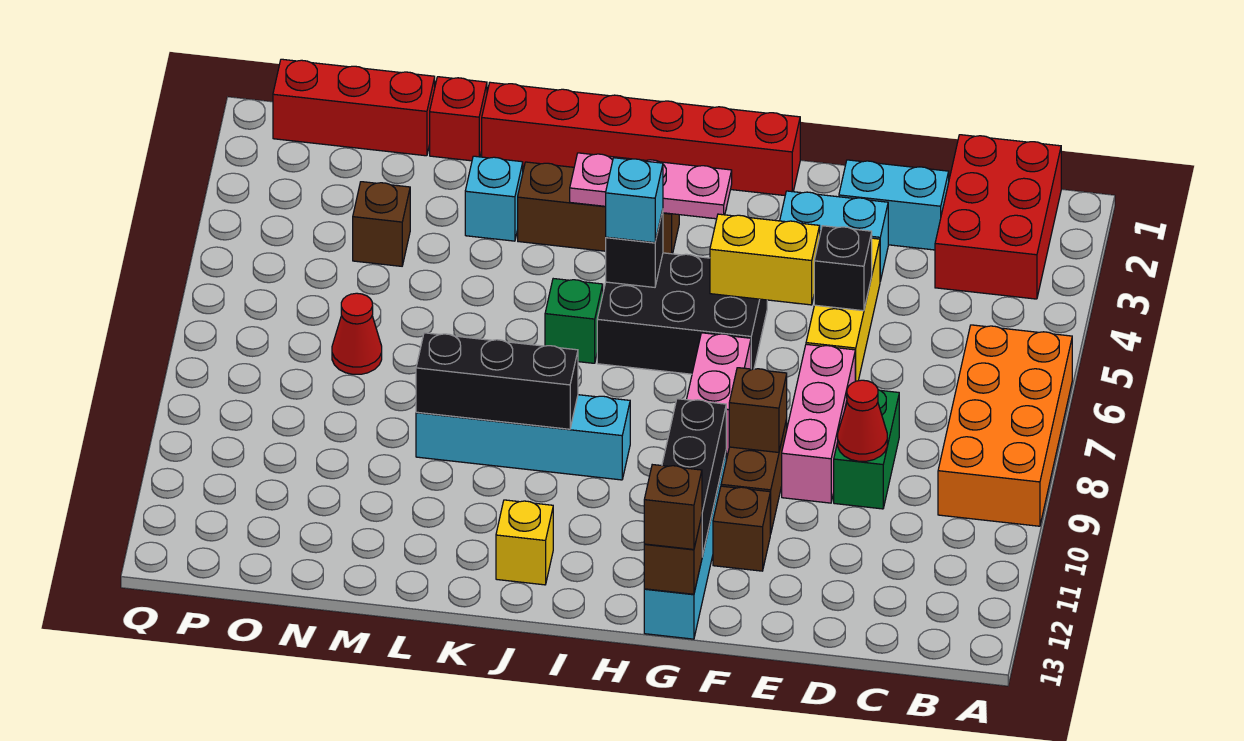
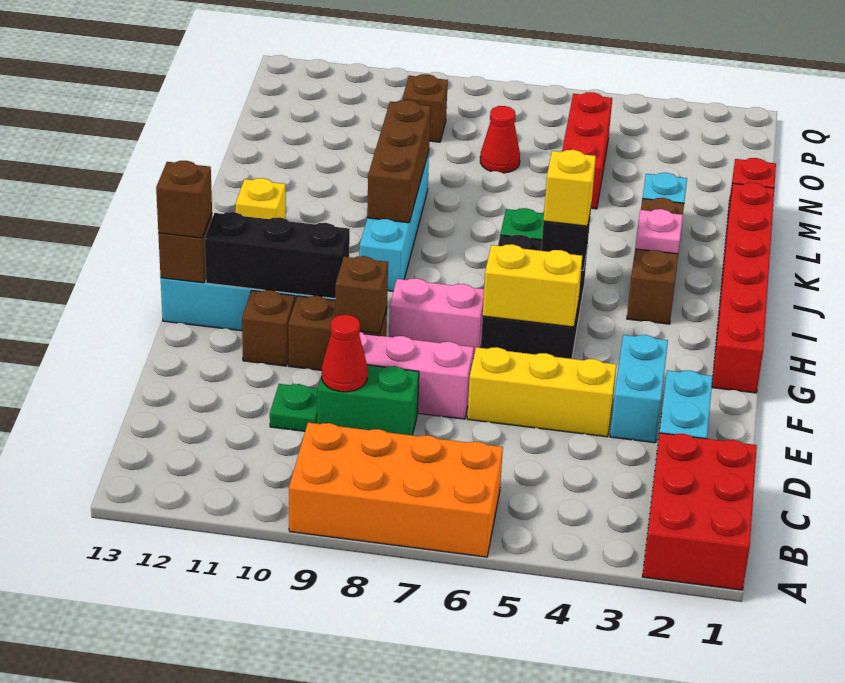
red 2x3 brick [935,135,1061,299] -> red 2x3 brick turned to [642,433,757,590]
none -> green 1x1 plate [270,384,318,431]
black 1x1 brick [814,226,872,311] -> none
yellow 1x2 brick [710,214,820,305] -> yellow 1x2 brick turned to [483,244,582,327]
pink 1x3 plate [570,153,732,219] -> pink 1x1 plate [635,209,683,254]
cyan 1x1 brick [606,158,663,243] -> yellow 1x1 brick [544,150,596,226]
black 1x3 brick [416,333,578,429] -> brown 1x3 brick [367,100,431,223]
red 1x3 brick [273,59,435,156] -> red 1x3 brick moved to [562,92,612,209]
brown 1x1 brick [353,182,410,266] -> brown 1x1 brick moved to [403,74,448,142]

